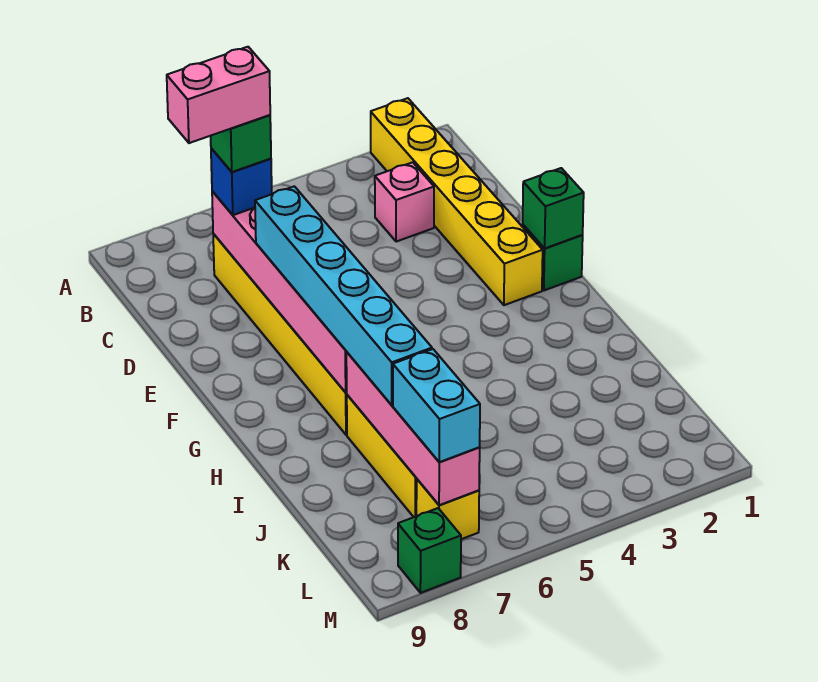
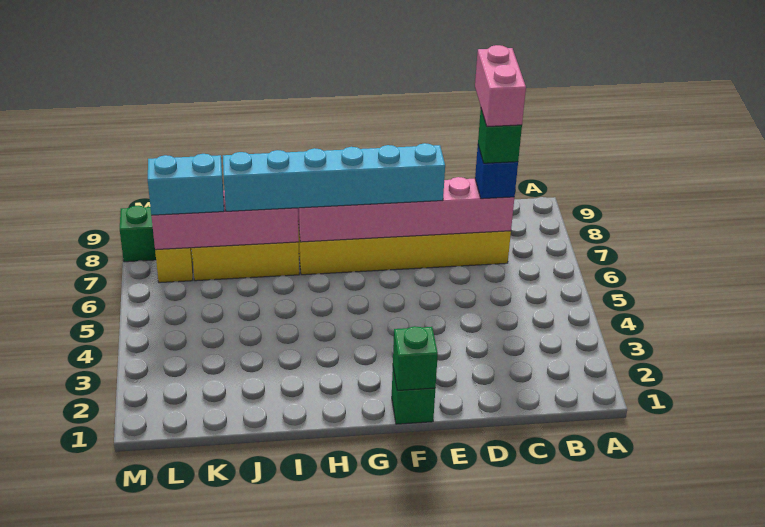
yellow 1x6 brick [371,98,543,305] -> none
pink 1x1 brick [375,162,434,242] -> none

